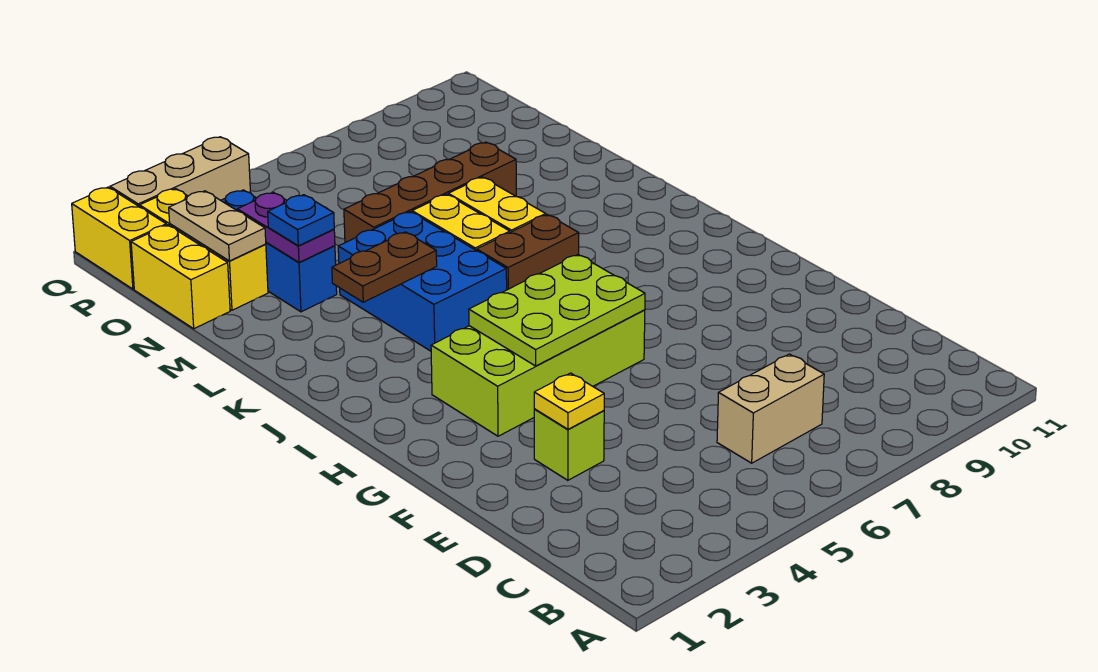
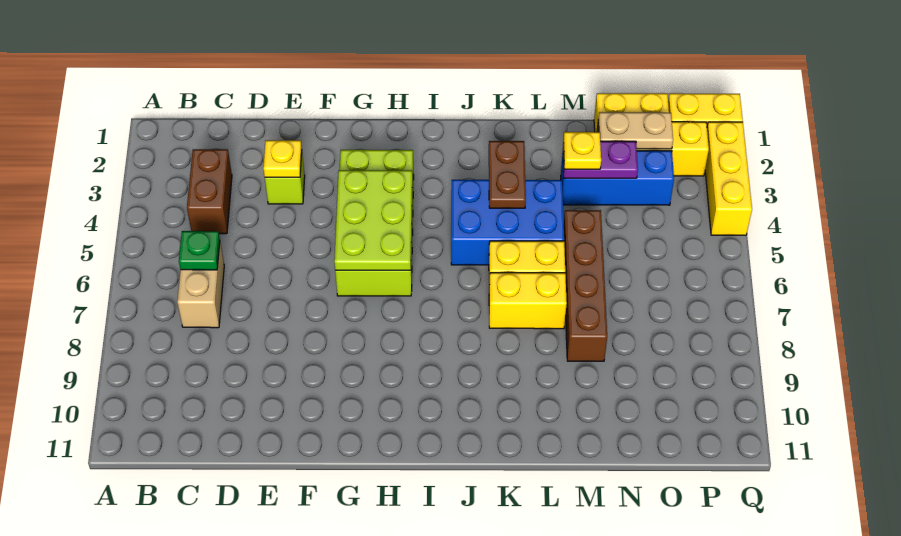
none -> green 1x1 plate [179,231,220,270]
brown 1x2 brick [477,215,579,290] -> brown 1x2 brick moved to [187,149,232,234]
blue 1x1 plate [268,195,334,246] -> yellow 1x1 plate [563,132,601,169]
tan 1x3 brick [110,137,250,207] -> yellow 1x3 brick [705,122,752,235]

